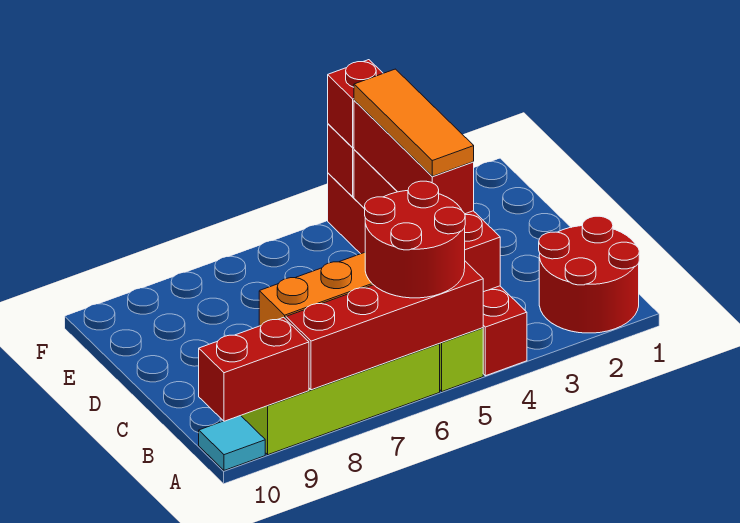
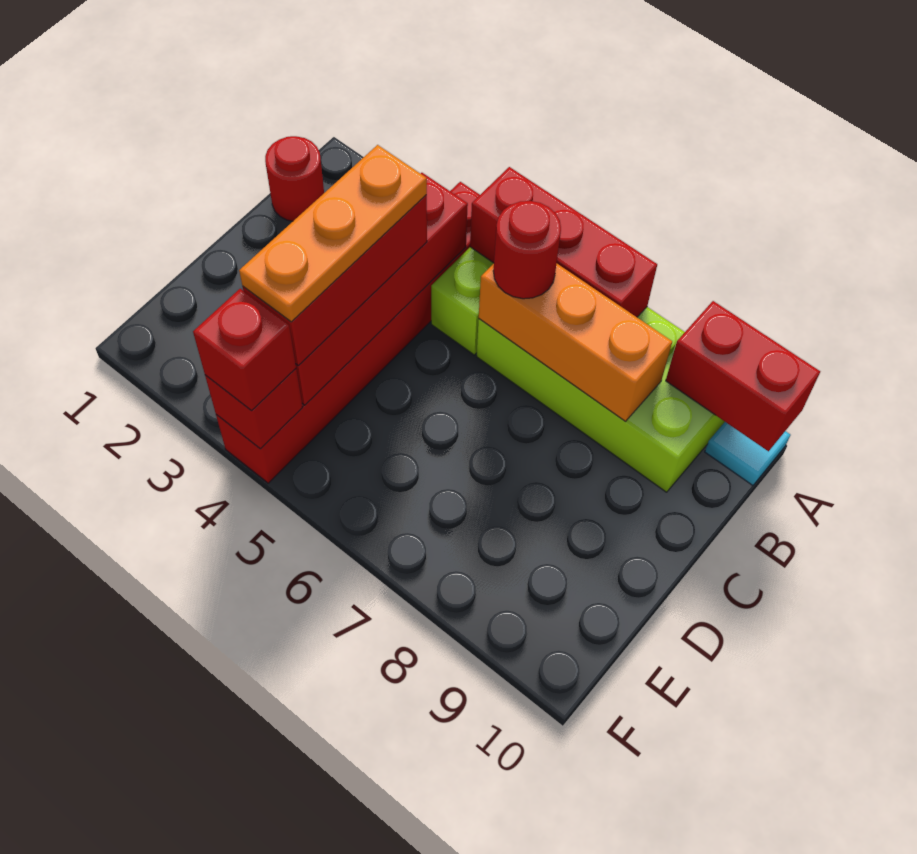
red 2x2 round brick [539,216,639,333] -> red 1x1 round brick [265,136,324,221]
red 1x4 brick [286,261,483,390] -> red 1x3 brick [470,167,657,317]
red 2x2 round brick [365,181,465,298] -> red 1x1 round brick [493,201,561,299]
orange 1x3 tile [354,69,474,176] -> orange 1x3 plate [239,145,427,322]

